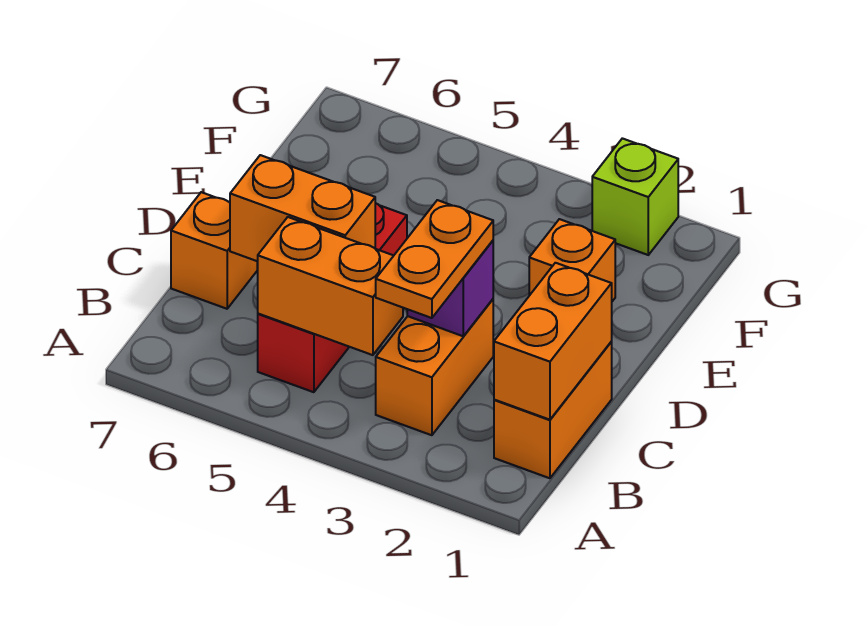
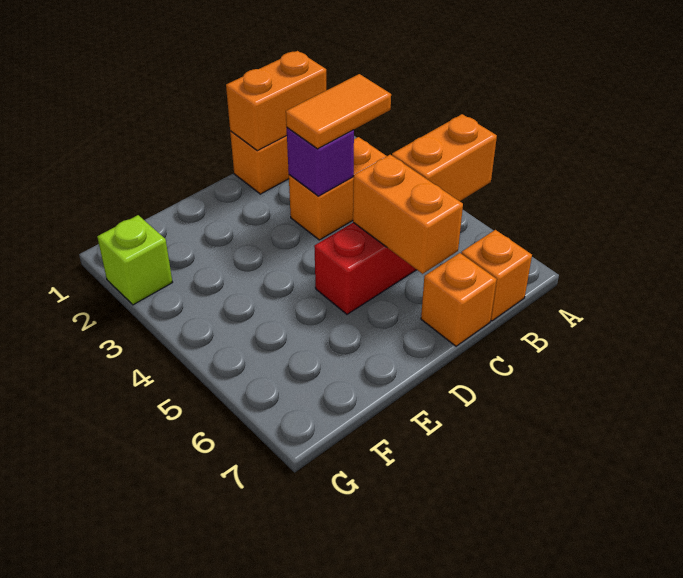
orange 1x2 plate [376,200,493,318] -> orange 1x2 tile [286,74,391,149]
orange 1x2 brick [257,217,403,355] -> orange 1x2 brick turned to [392,114,497,201]
orange 1x1 brick [529,219,615,301] -> orange 1x1 brick moved to [461,230,532,321]

